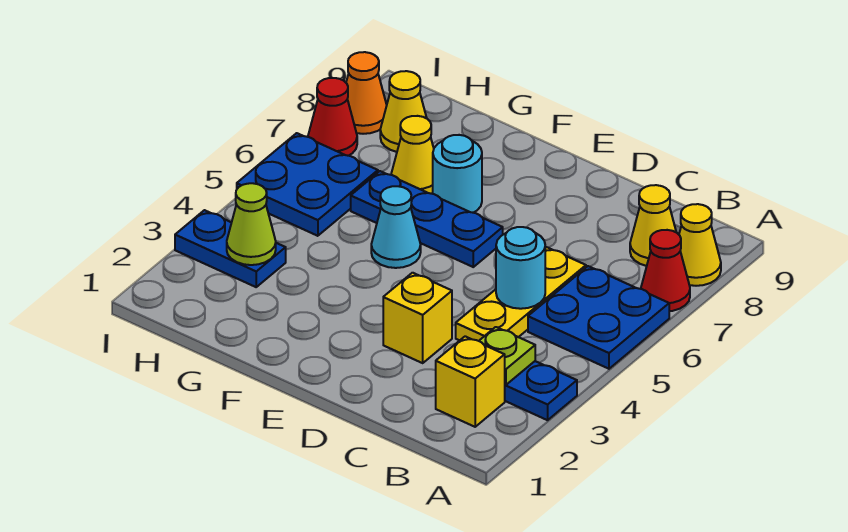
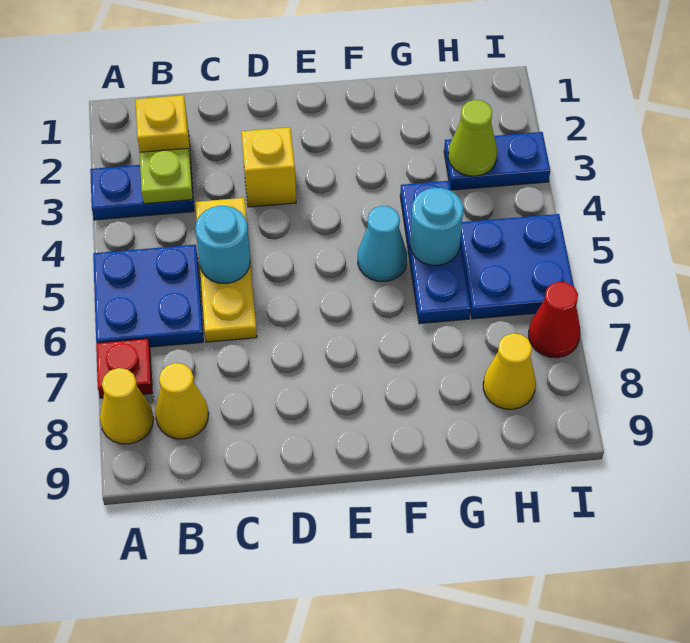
red 1x1 cone [641,230,690,311] -> red 1x1 plate [96,339,152,398]
blue 1x3 plate [351,171,503,267] -> blue 1x3 plate turned to [400,181,470,324]
cyan 1x1 round brick [432,135,482,213] -> cyan 1x1 round brick moved to [410,188,463,265]
yellow 1x1 cone [391,116,434,194] -> none
orange 1x1 cone [346,52,387,134] -> none

